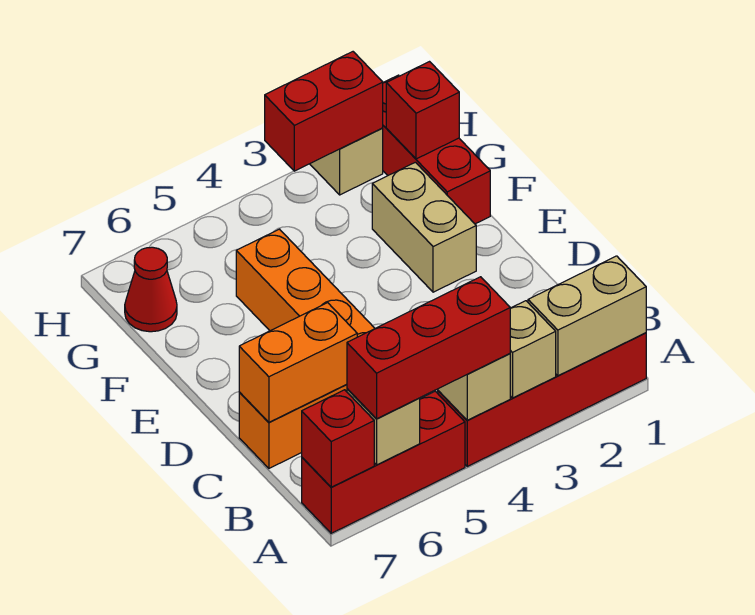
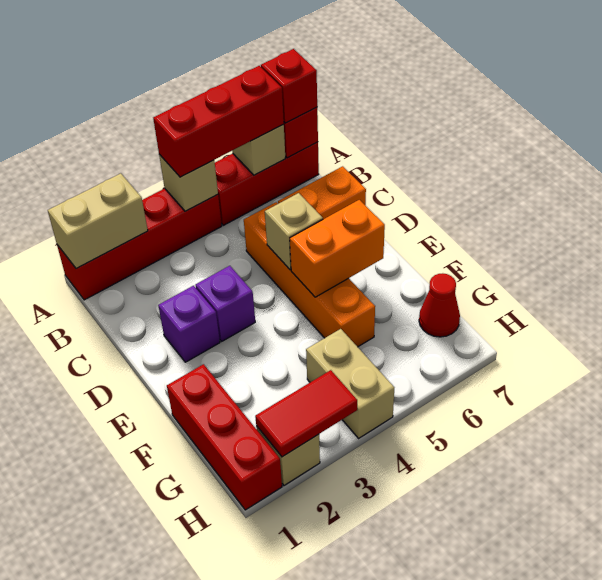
tan 1x1 brick [510,301,556,398] -> tan 1x1 brick moved to [265,193,323,270]
orange 1x2 brick [239,303,357,422] -> orange 1x2 brick moved to [290,200,385,297]
none -> purple 1x1 brick [158,286,220,362]
none -> purple 1x1 brick [196,266,255,341]
tan 1x2 brick [372,162,476,292] -> tan 1x2 brick moved to [306,329,394,438]
red 1x1 brick [386,62,459,159] -> red 1x1 brick moved to [261,49,317,123]
red 1x2 brick [265,52,383,171] -> red 1x2 tile [255,370,357,457]

